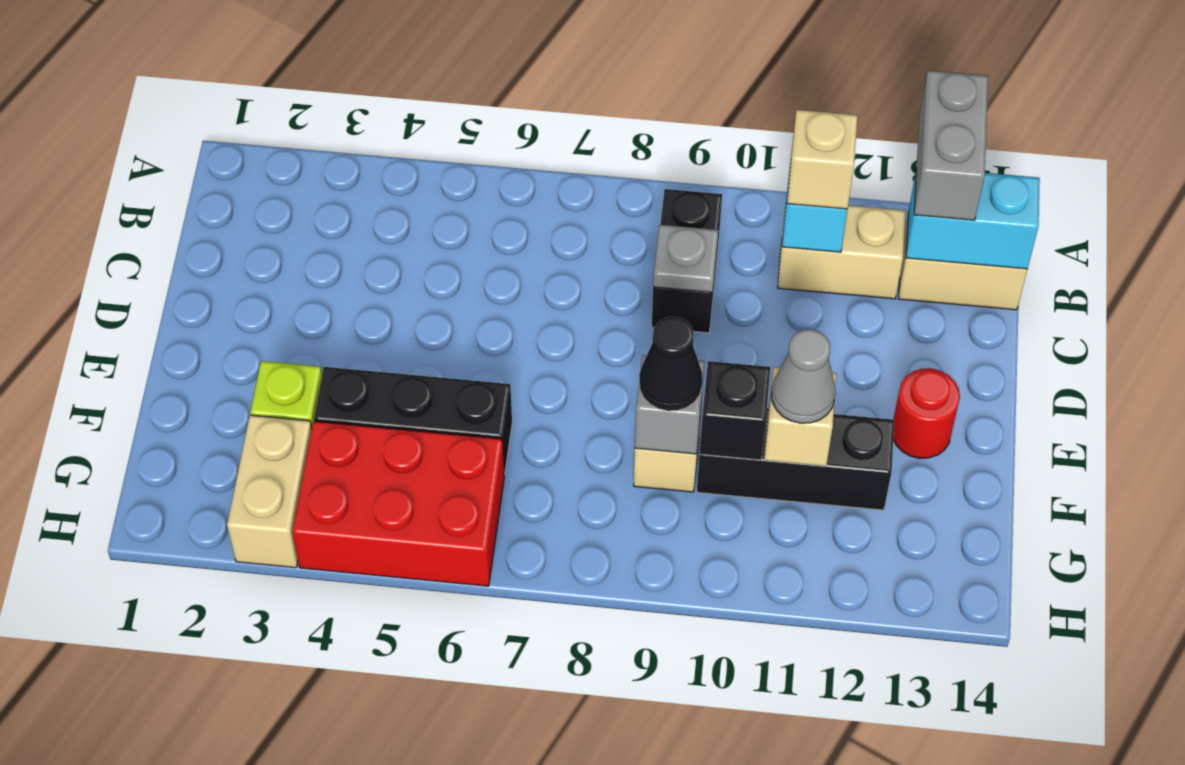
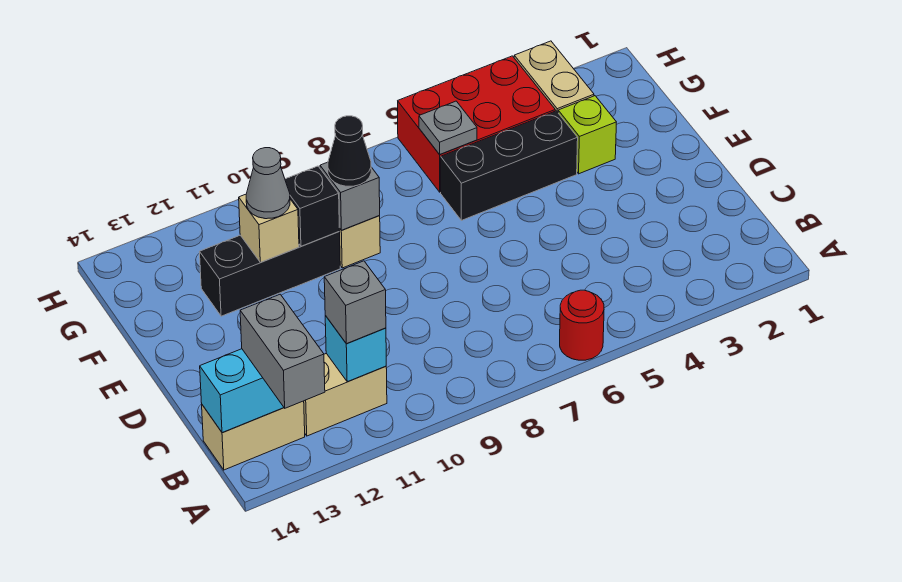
black 1x2 brick [652,189,722,333] -> none
tan 1x1 brick [787,110,857,209] -> grey 1x1 brick [324,261,386,344]
grey 1x1 plate [653,225,718,292] -> grey 1x1 plate moved to [419,101,477,154]
red 1x1 round brick [893,368,960,458] -> red 1x1 round brick moved to [560,290,604,360]

